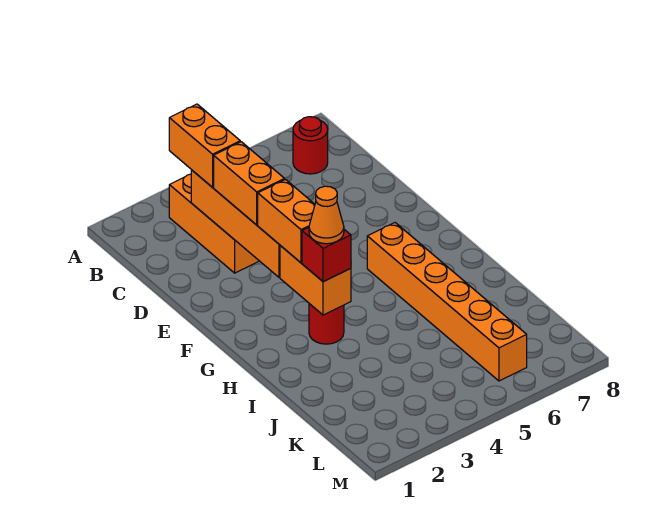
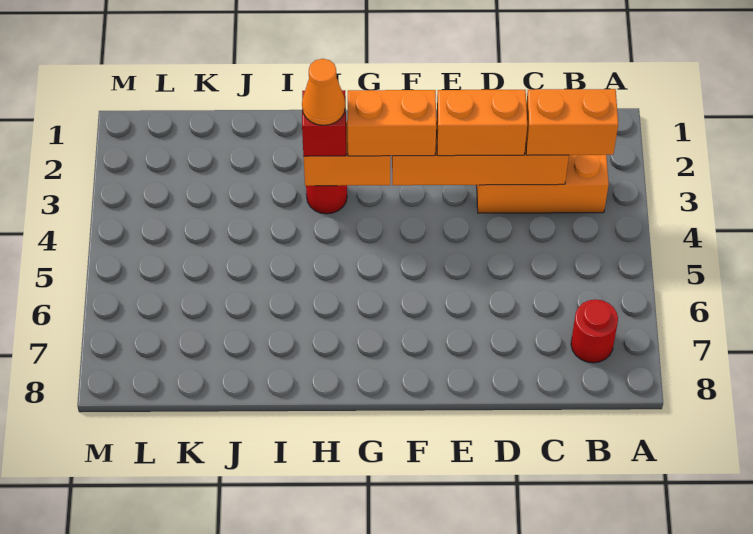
orange 1x6 brick [367,223,527,381] -> none

